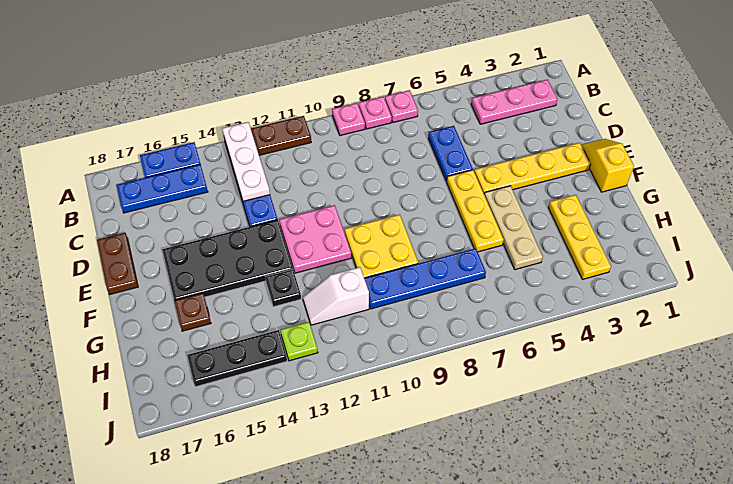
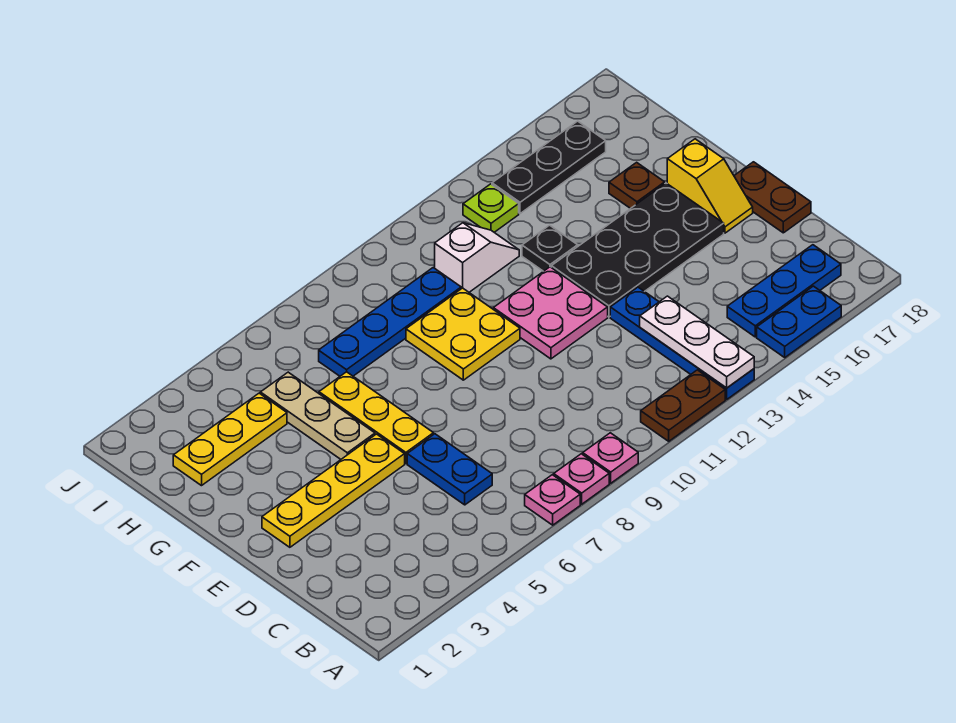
pink 1x3 plate [471,80,557,124] -> none
yellow 1x2 slope [582,139,634,192] -> yellow 1x2 slope moved to [667,139,753,233]
yellow 1x3 plate [548,195,611,279] -> yellow 1x3 plate turned to [173,393,287,486]

